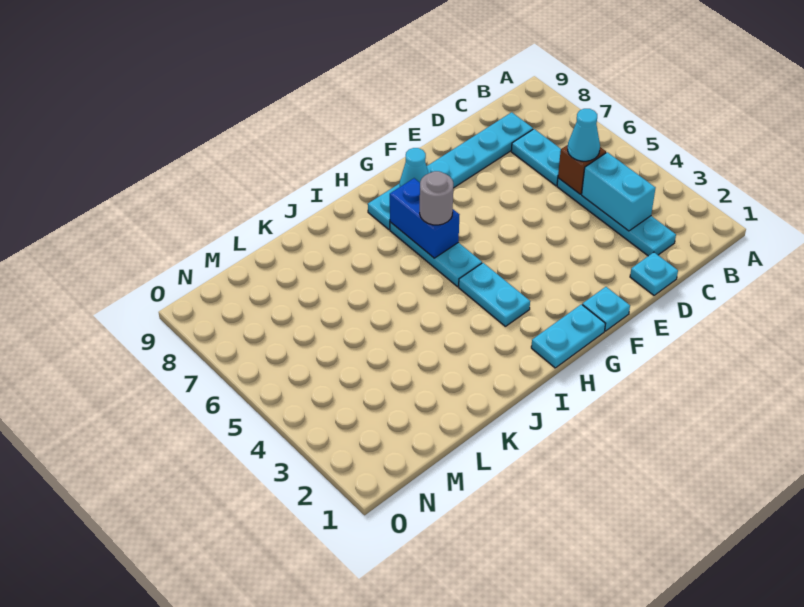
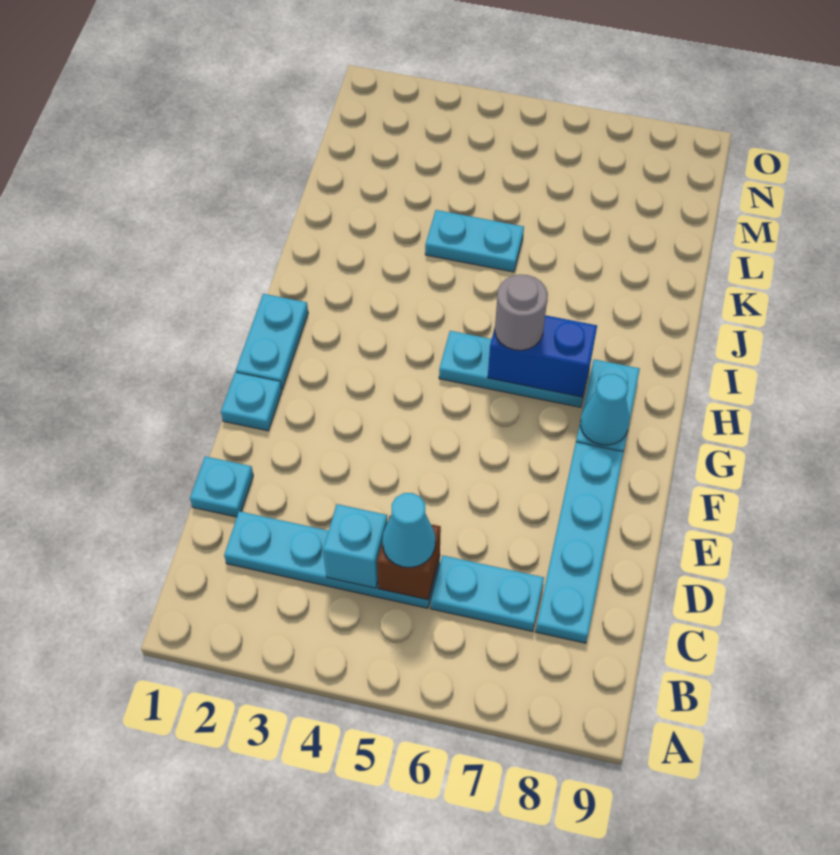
cyan 1x2 brick [582,152,655,231] -> cyan 1x1 brick [323,504,388,588]
cyan 1x2 plate [459,263,530,326] -> cyan 1x2 plate moved to [425,210,524,272]

